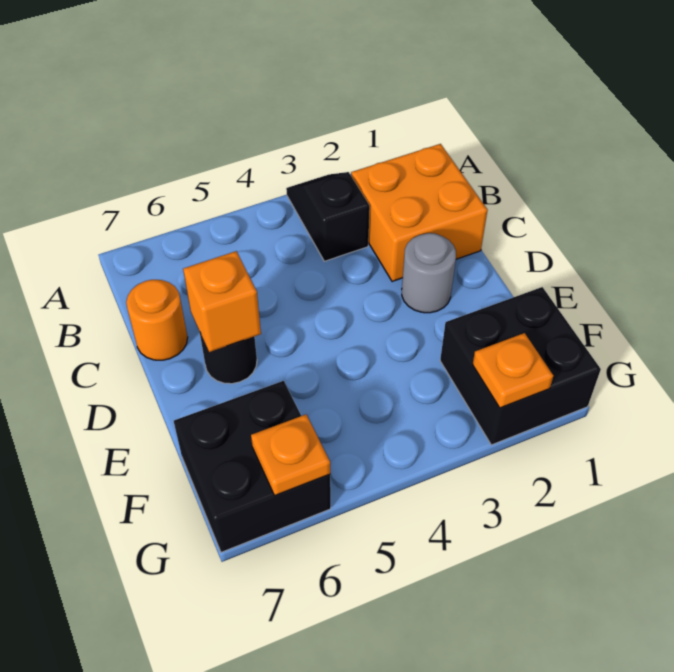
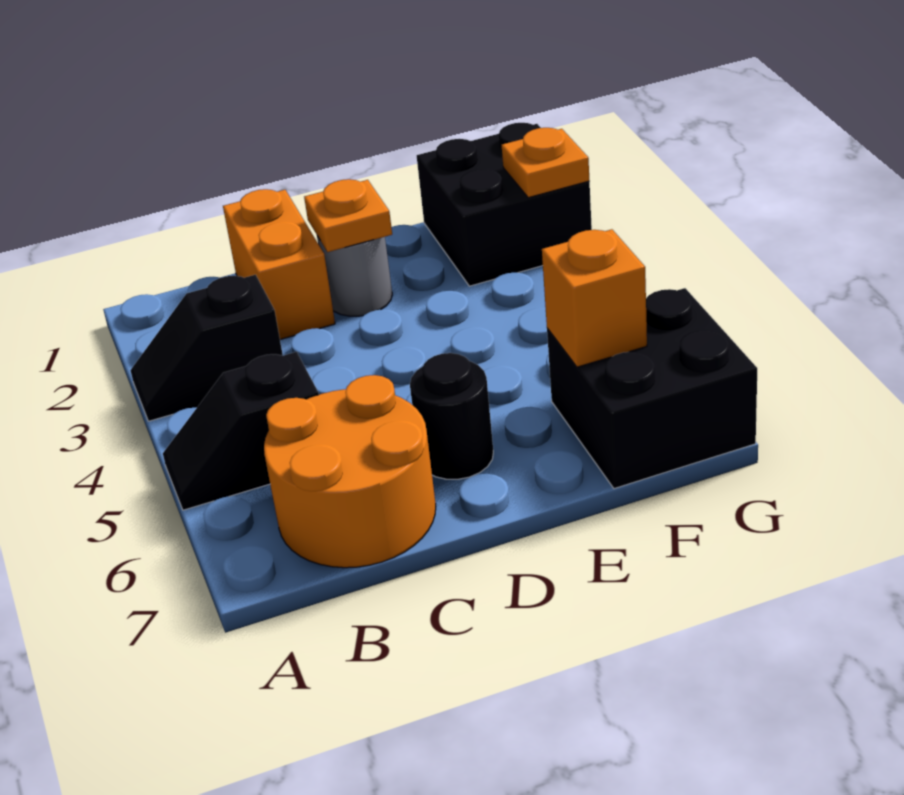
none -> black 1x2 slope [163,352,319,510]
orange 2x2 brick [351,144,488,282] -> orange 1x2 brick [223,189,335,340]
orange 1x1 round brick [126,280,188,360] -> orange 2x2 round brick [264,375,436,568]
orange 1x1 brick [183,251,261,352] -> orange 1x1 brick moved to [542,229,647,367]
orange 1x1 plate [251,415,330,496] -> orange 1x1 plate moved to [304,179,392,252]

